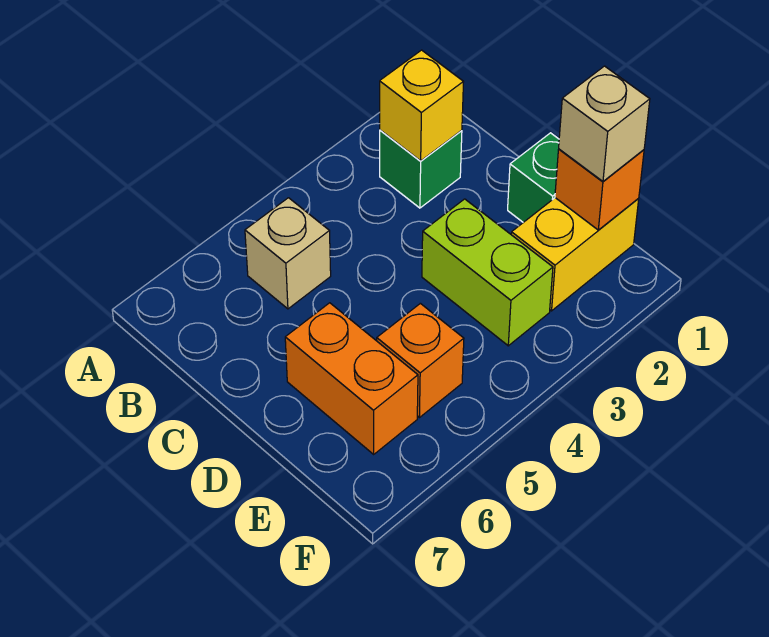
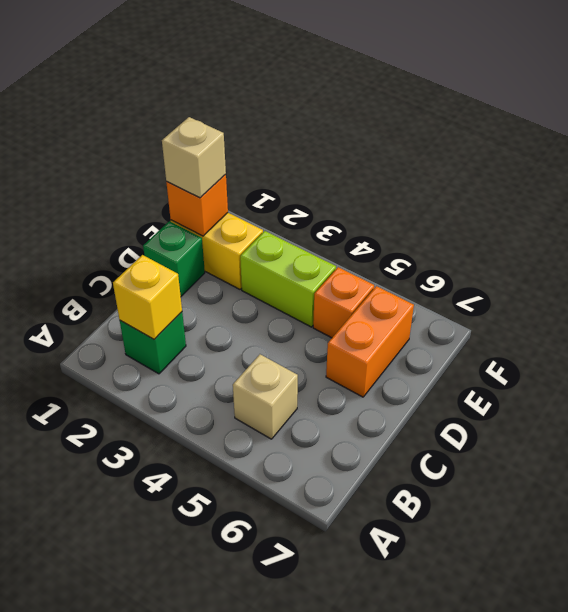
lime 1x2 brick [422,199,553,346] -> lime 1x2 brick turned to [240,231,336,327]

